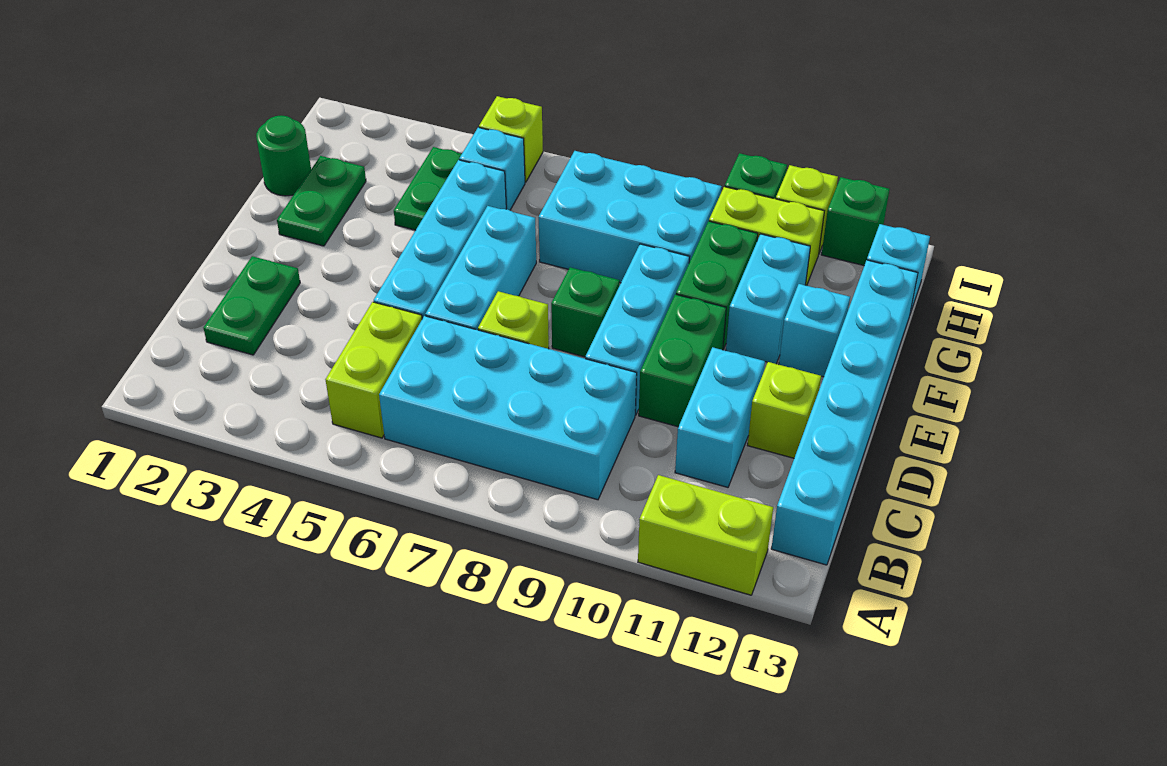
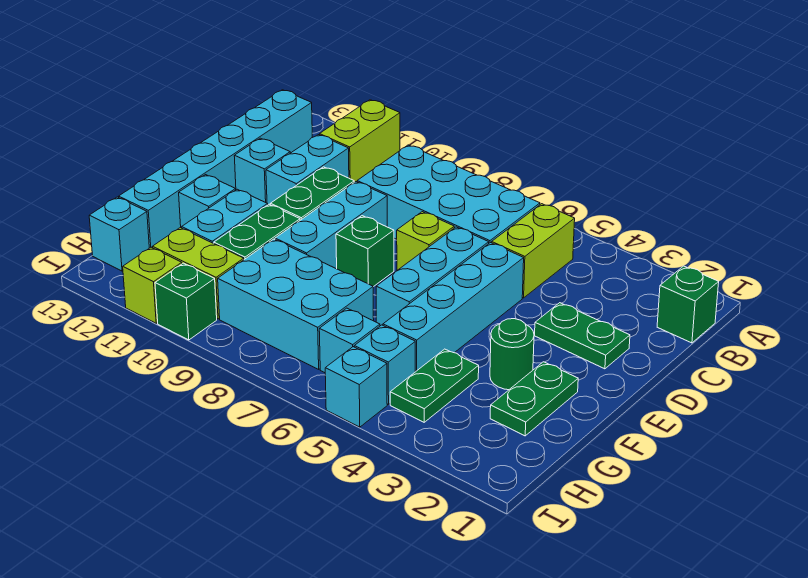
lime 1x2 brick [638,475,773,595] -> lime 1x2 brick turned to [320,100,400,182]
green 1x2 plate [204,256,300,355] -> green 1x2 plate turned to [535,303,630,369]
lime 1x1 brick [748,362,821,458] -> cyan 1x1 brick [234,138,290,203]
green 1x1 round brick [256,115,311,196] -> green 1x1 round brick moved to [490,319,534,390]
none -> cyan 1x1 brick [319,308,380,373]
lime 1x1 brick [479,96,543,182] -> cyan 1x1 brick [325,347,387,427]
green 1x1 brick [821,177,889,265] -> green 1x1 brick moved to [657,266,719,343]

